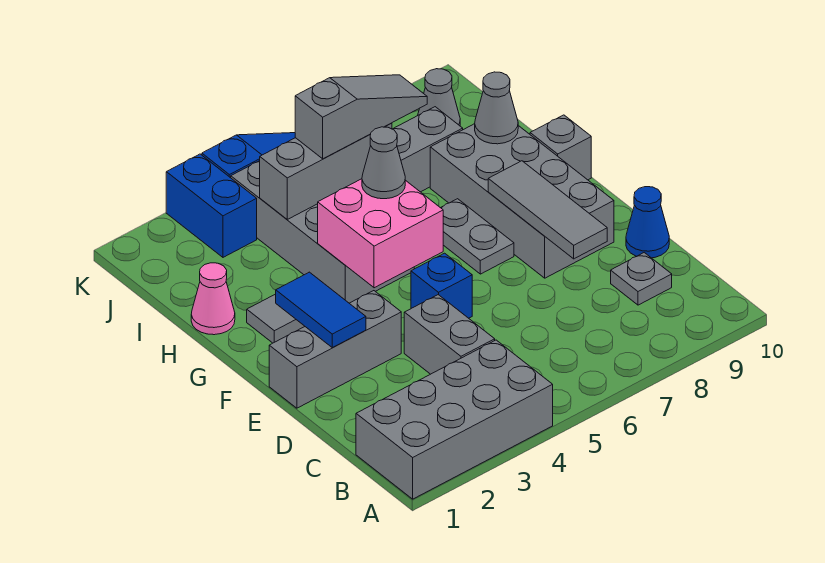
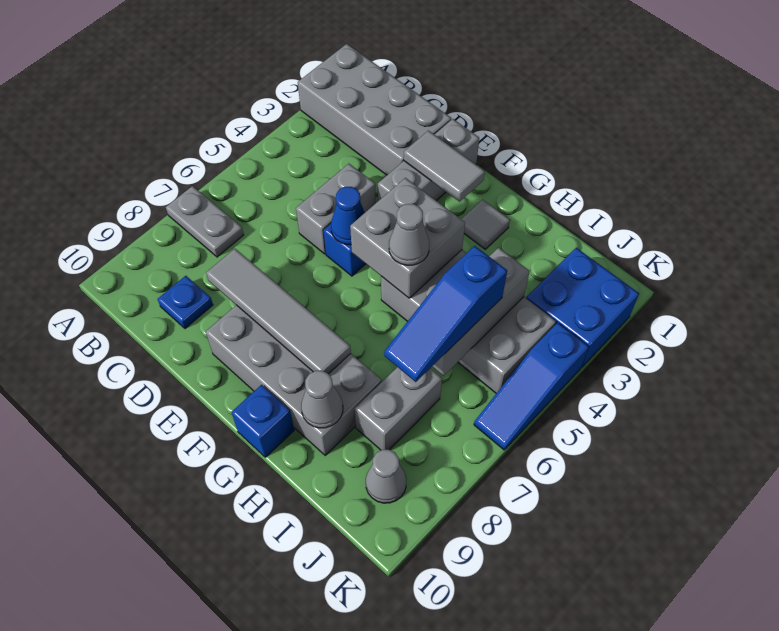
grey 2x4 brick [356,340,553,499] -> grey 2x4 brick turned to [298,44,451,175]
grey 1x2 brick [404,295,495,374] -> grey 1x2 brick turned to [296,164,376,254]
grey 1x1 plate [611,253,672,305] -> blue 1x1 plate [158,276,213,329]
grey 1x3 tile [488,161,607,259] -> grey 1x4 tile [206,249,351,374]
blue 1x1 cone [626,187,669,258] -> blue 1x1 cone moved to [331,187,365,245]
blue 1x2 tile [276,272,366,348] -> grey 1x2 tile [404,131,485,202]
pink 2x2 brick [318,179,443,288] -> grey 2x2 brick [350,178,465,298]
grey 1x2 plate [441,199,514,274] -> grey 1x2 plate moved to [166,186,244,257]
grey 1x1 brick [530,115,591,180] -> blue 1x1 brick [232,385,294,457]
pink 1x1 cone [191,263,235,335] -> none
grey 1x3 slope [295,75,427,159] -> blue 1x3 slope [384,246,507,382]
blue 1x2 brick [166,154,257,257] -> blue 2x2 brick [526,248,639,367]

